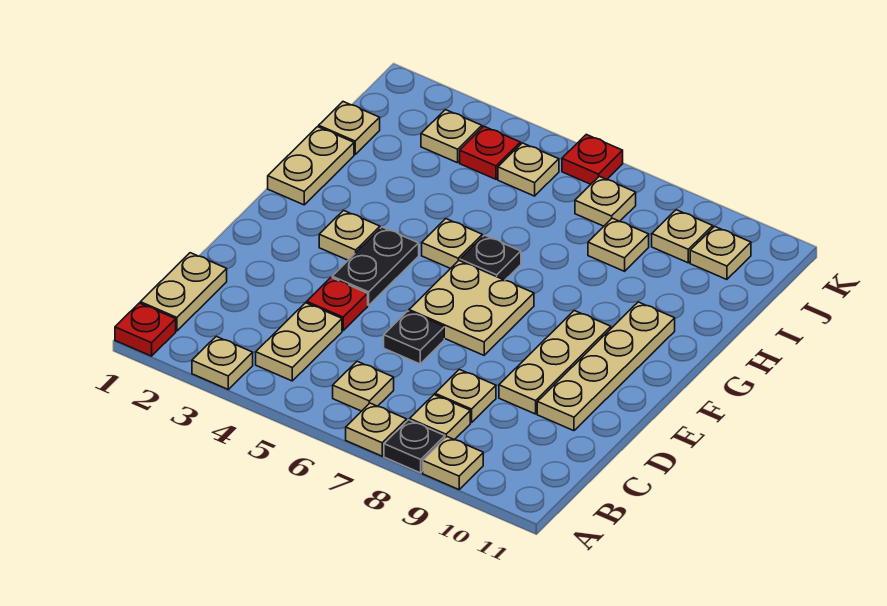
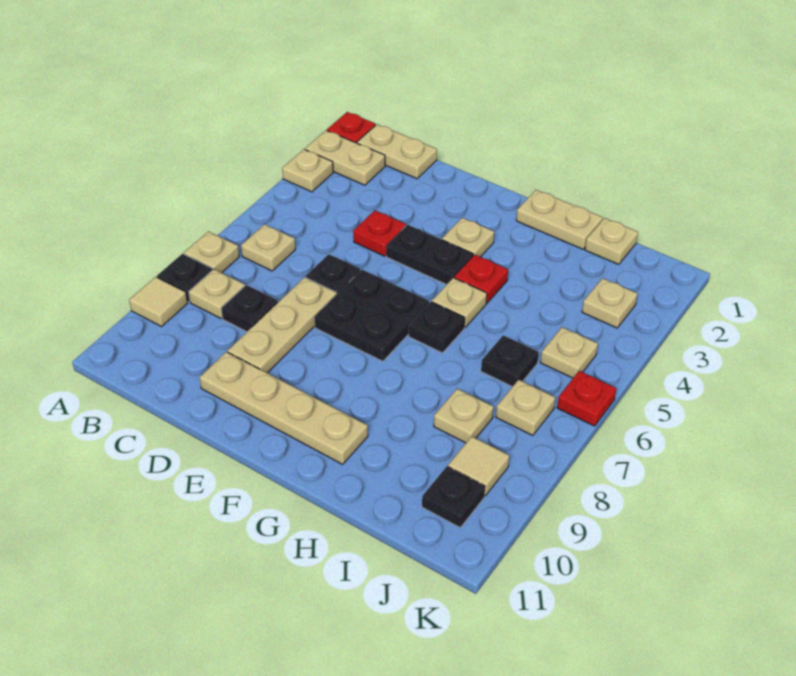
tan 1x1 plate [423,437,483,489] -> tan 1x1 tile [129,277,188,327]
tan 1x2 plate [256,303,342,381] -> tan 1x2 plate moved to [305,130,385,185]
tan 1x1 plate [435,369,496,422] -> black 1x1 plate [221,285,278,332]
tan 1x3 plate [499,311,611,414] -> tan 1x3 plate turned to [228,277,336,373]
tan 2x2 plate [409,261,534,355] -> black 2x2 plate [314,270,429,361]
none -> black 1x1 plate [481,335,539,387]
red 1x1 plate [460,126,520,179] -> red 1x1 plate moved to [454,255,508,303]
tan 1x1 plate [652,210,713,263] -> tan 1x1 tile [448,436,509,496]
tan 1x1 plate [690,226,751,280] -> black 1x1 plate [422,467,485,527]

